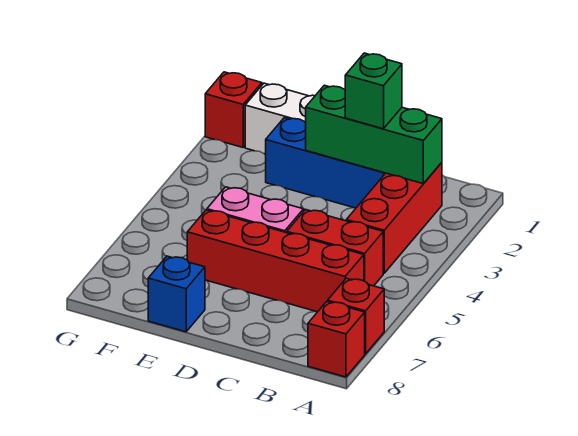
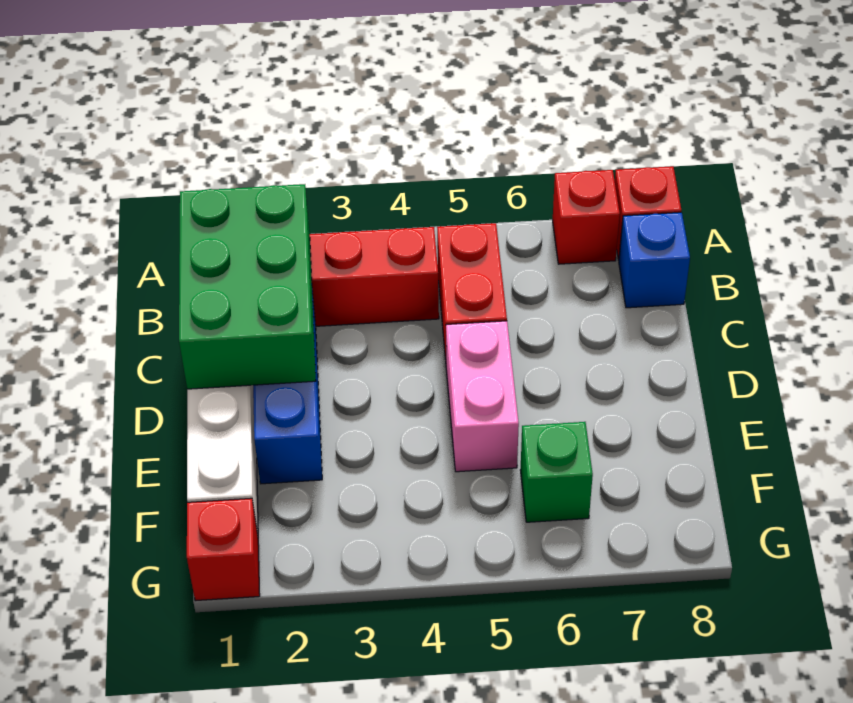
green 1x3 brick [305,85,442,184] -> green 2x3 brick [179,184,316,389]
red 1x4 brick [187,210,364,312] -> none
green 1x1 brick [345,53,402,129] -> green 1x1 brick moved to [520,422,593,522]
blue 1x1 brick [148,256,205,332] -> blue 1x1 brick moved to [619,212,690,308]

